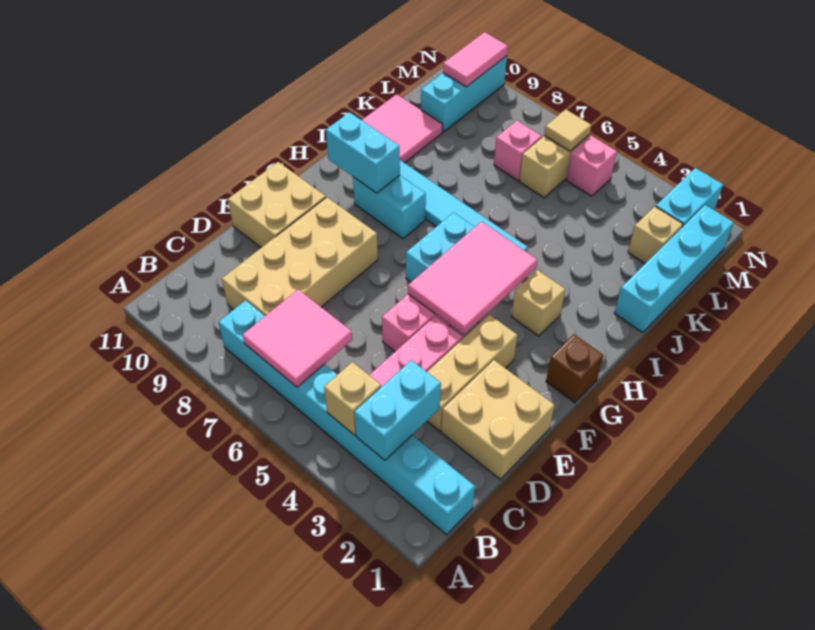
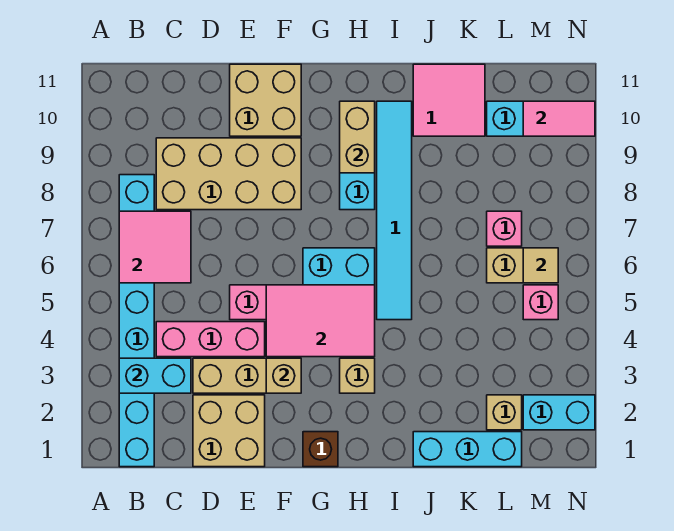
tan 1x1 brick [324,362,381,435] -> tan 1x1 brick moved to [266,358,301,393]
cyan 1x2 brick [326,112,400,193] -> tan 1x2 brick [340,101,375,173]
cyan 1x4 brick [615,205,734,333] -> cyan 1x3 brick [413,432,522,467]

